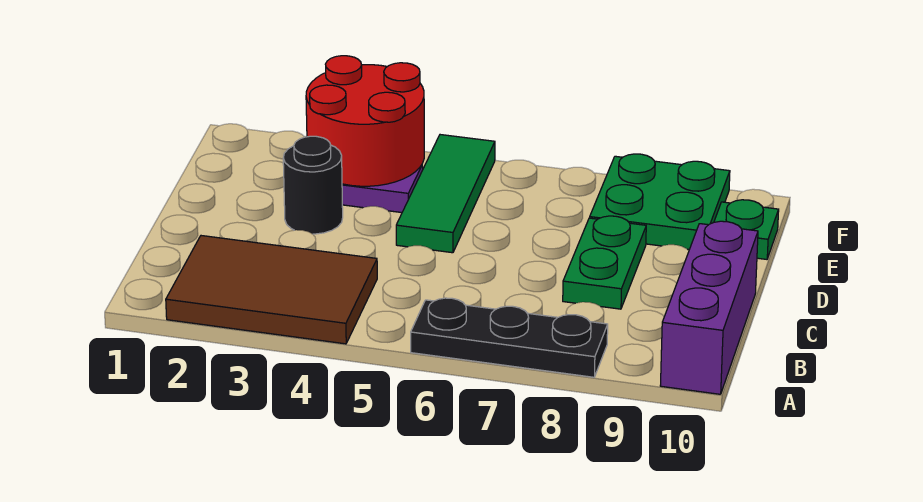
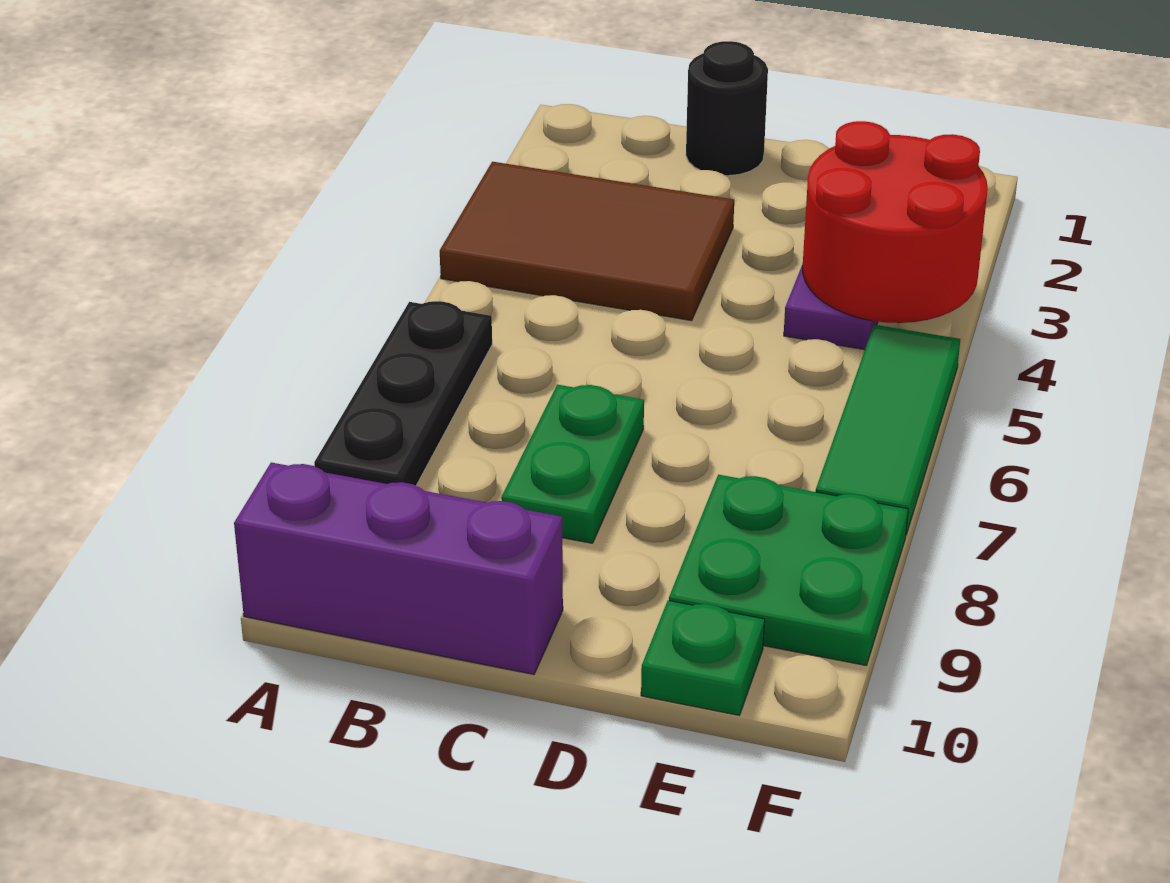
brown 2x3 tile [166,236,377,344] -> brown 2x3 tile turned to [440,162,734,321]
green 1x2 plate [563,216,646,309] -> green 1x2 plate turned to [501,385,644,543]
black 1x1 round brick [283,136,343,234] -> black 1x1 round brick moved to [686,41,768,176]
green 1x3 tile [396,135,495,253] -> green 1x3 tile turned to [816,325,960,535]

